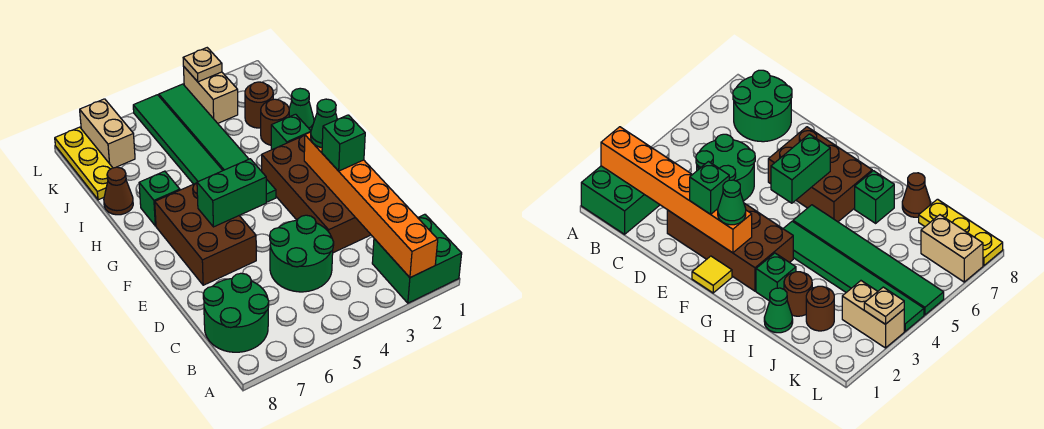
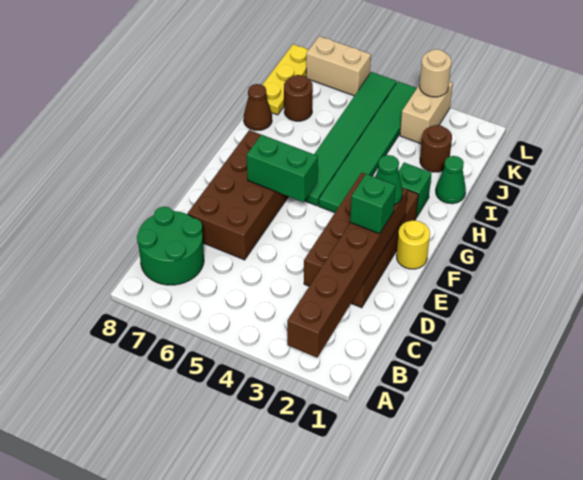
green 2x2 brick [372,214,462,303] -> none
orange 1x6 brick [304,132,438,278] -> brown 1x6 brick [287,188,407,358]
green 2x2 round brick [270,215,334,292] -> none
brown 2x3 brick [155,183,256,285] -> brown 2x4 brick [188,130,288,260]
yellow 1x1 tile [692,256,732,293] -> yellow 1x1 round brick [396,220,430,269]
green 1x1 brick [139,171,180,226] -> none
brown 1x1 round brick [261,99,289,145] -> brown 1x1 round brick moved to [284,75,313,121]
tan 1x2 brick [80,99,135,168] -> tan 1x2 brick turned to [306,36,371,96]
tan 1x1 plate [183,48,222,82] -> tan 1x1 round brick [420,49,451,97]

